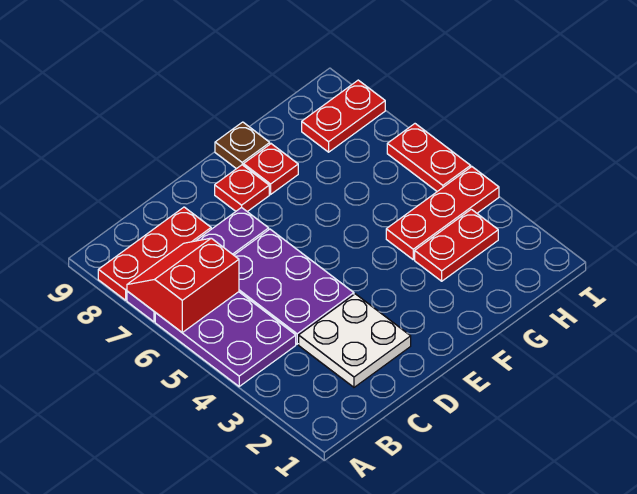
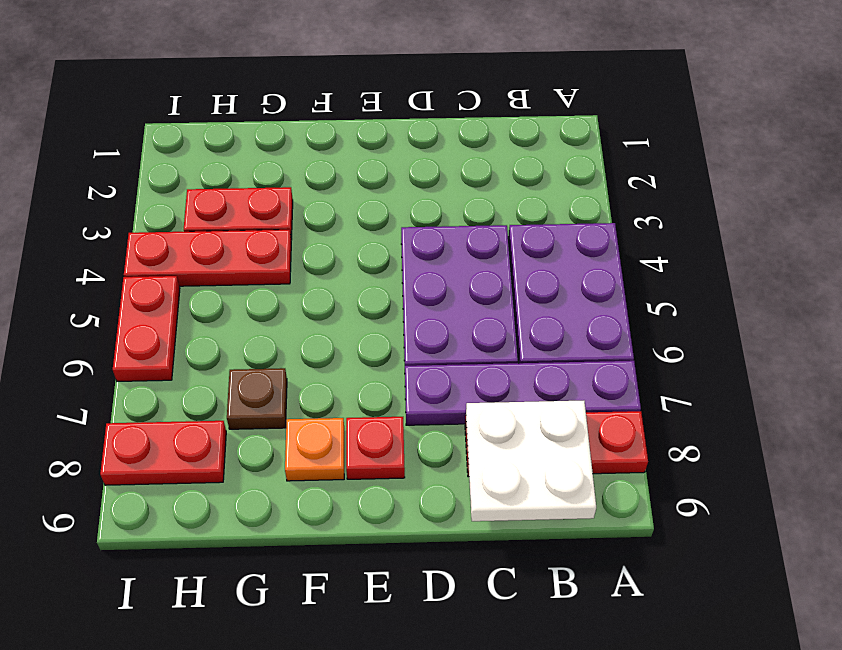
red 2x2 slope [127,238,239,332] -> none
white 2x2 plate [299,294,411,387] -> white 2x2 plate moved to [466,401,596,521]
red 1x1 plate [244,144,298,194] -> orange 1x1 plate [285,418,344,481]
brown 1x1 plate [215,122,270,169] -> brown 1x1 plate moved to [227,368,287,429]

